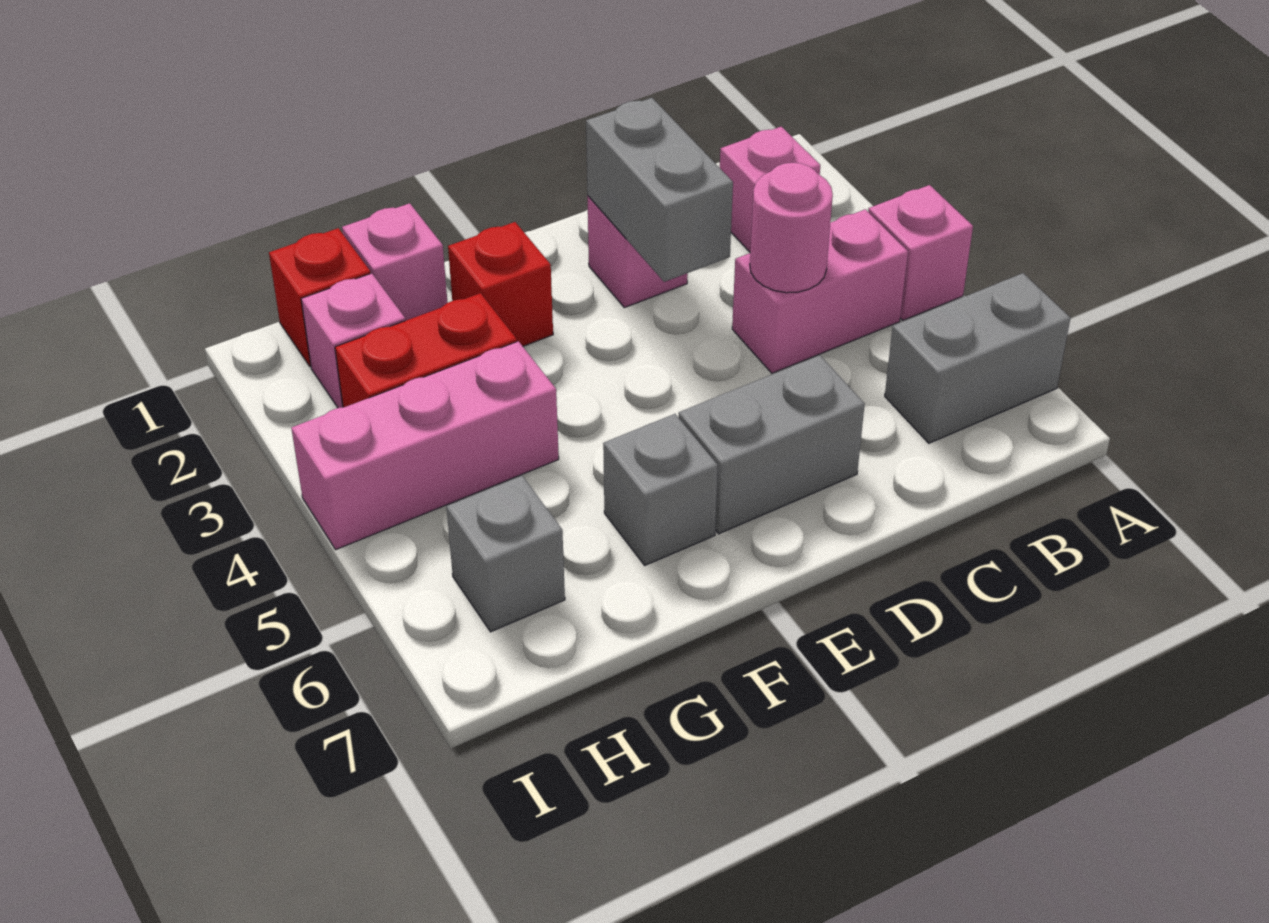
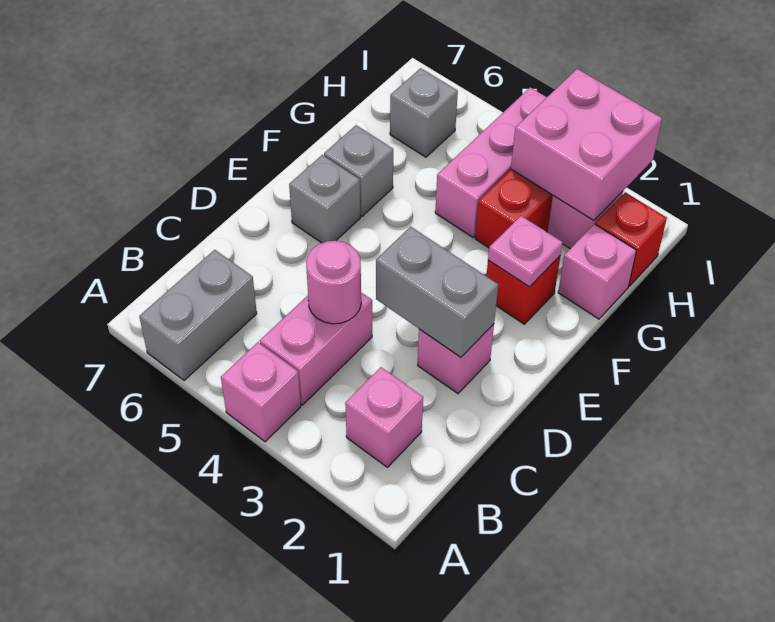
grey 1x2 brick [679,355,865,534] -> grey 1x1 brick [289,155,360,243]
none -> pink 1x1 plate [488,216,563,287]
none -> pink 2x2 brick [511,69,662,220]

